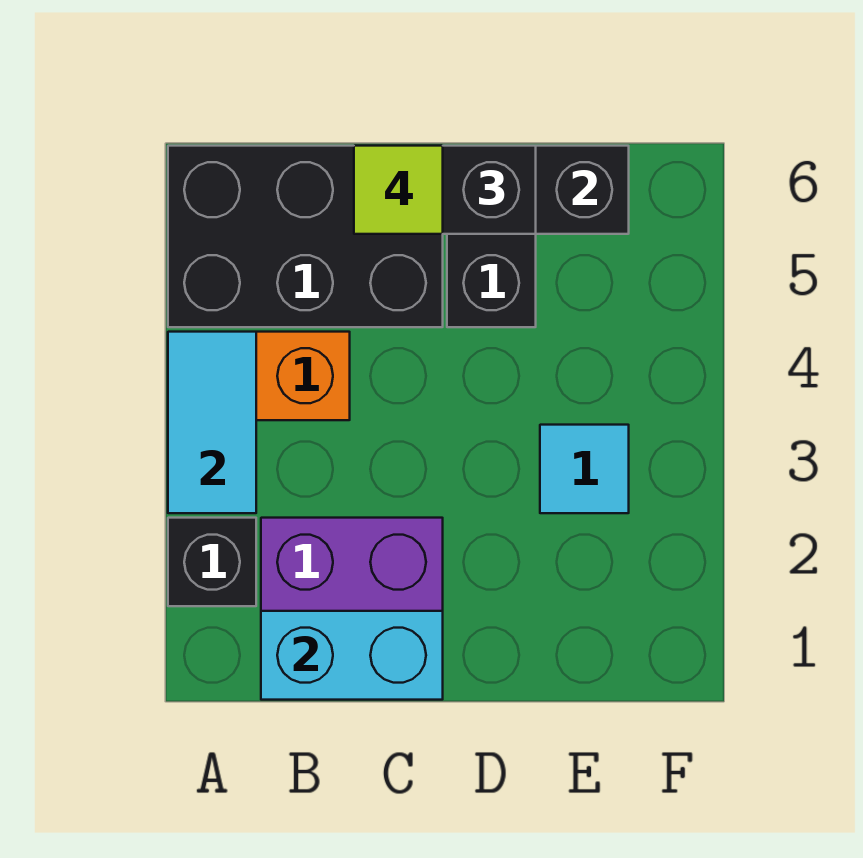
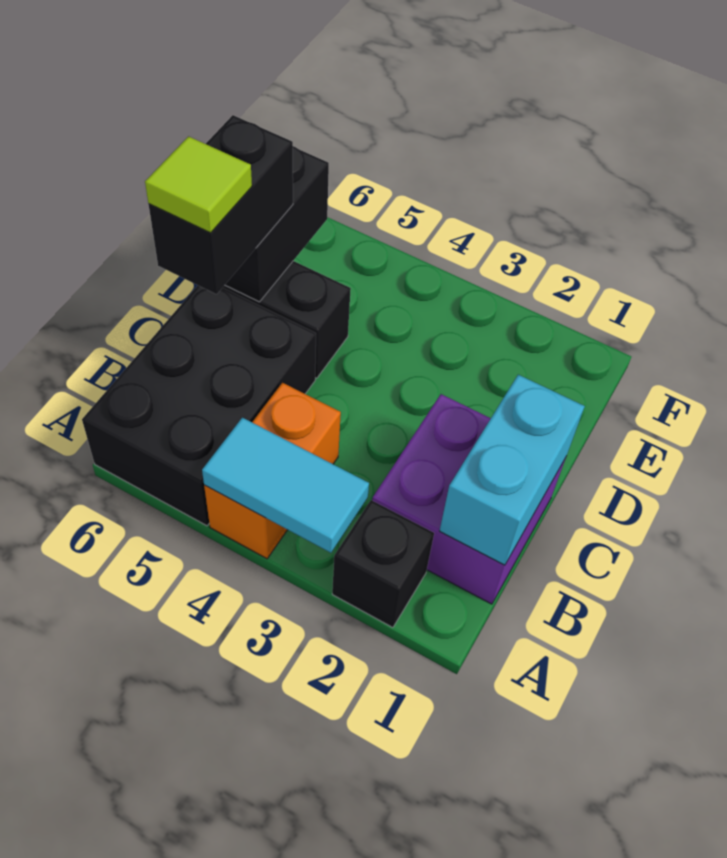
cyan 1x1 tile [540,425,629,513] -> none

